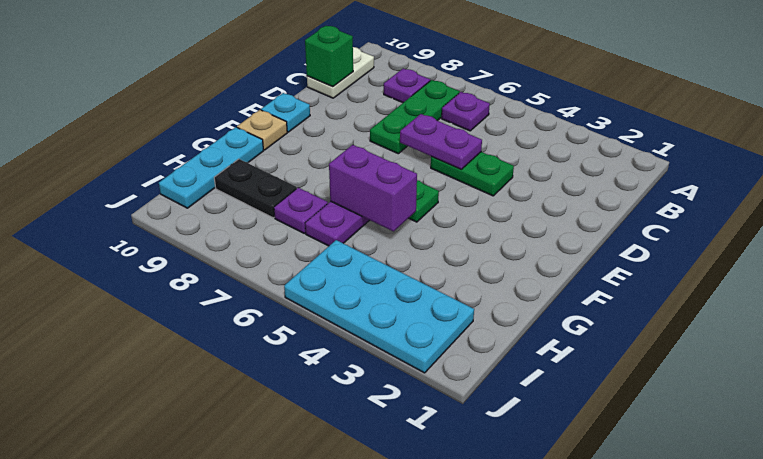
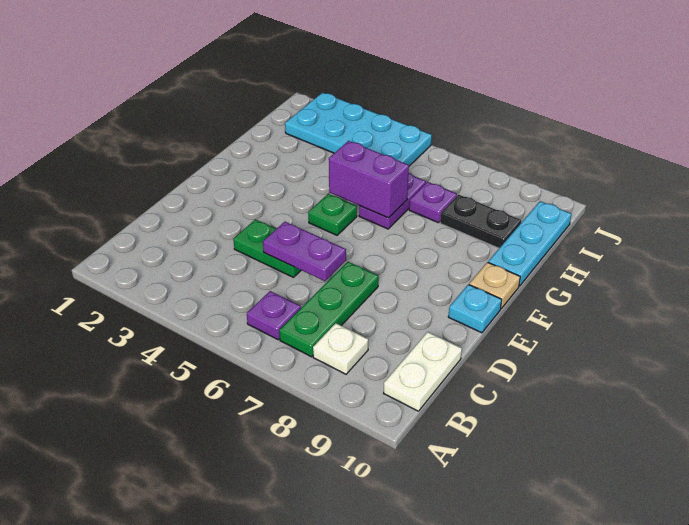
purple 1x1 plate [384,68,430,103] -> white 1x1 plate [313,323,368,374]
green 1x1 brick [305,26,353,87] -> none

